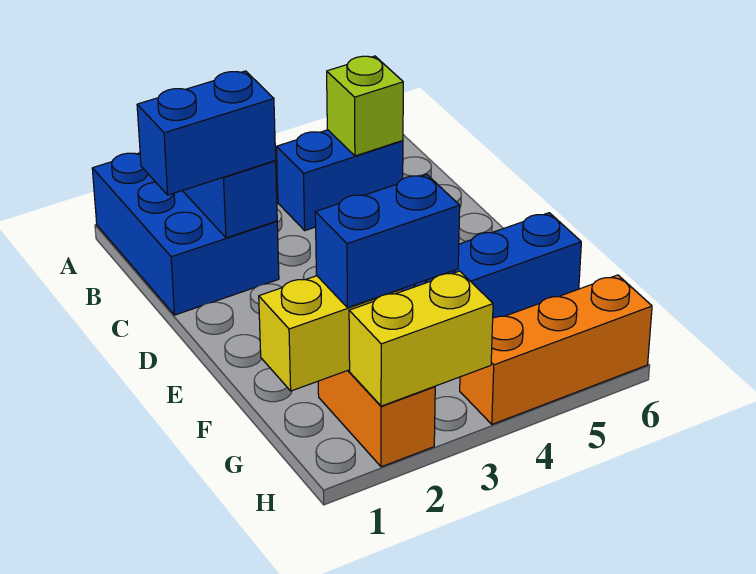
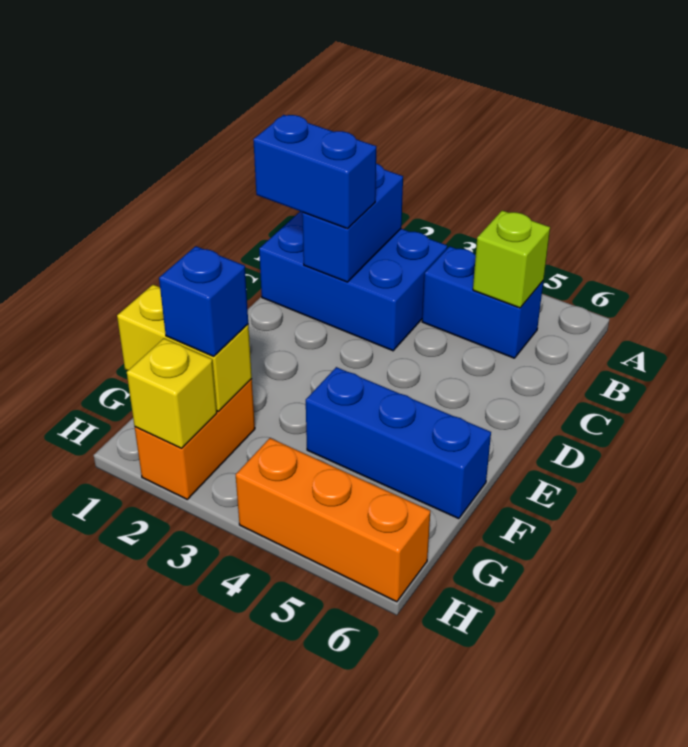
blue 2x3 brick [92,153,279,315] -> blue 2x3 brick turned to [259,211,447,351]
blue 1x2 brick [315,174,460,308] -> blue 1x1 brick [159,246,248,356]
yellow 1x2 brick [349,271,493,406] -> yellow 1x1 brick [127,338,217,448]

